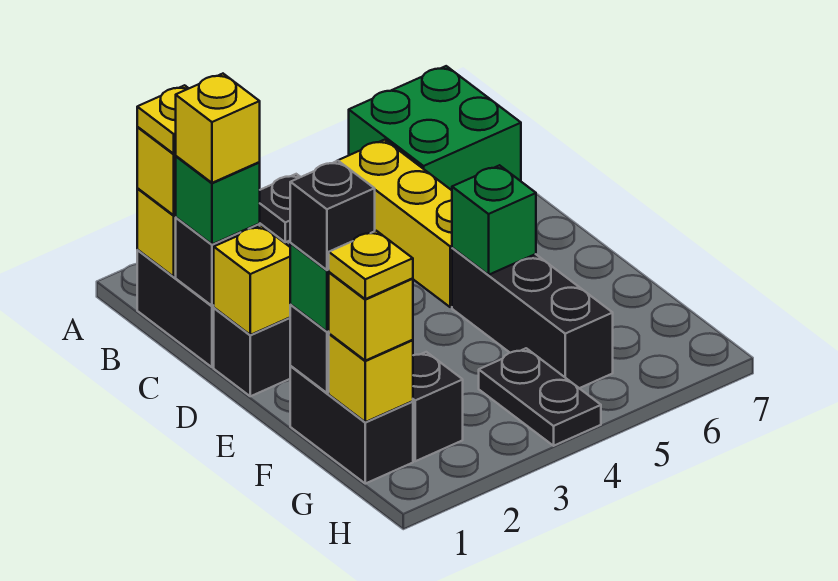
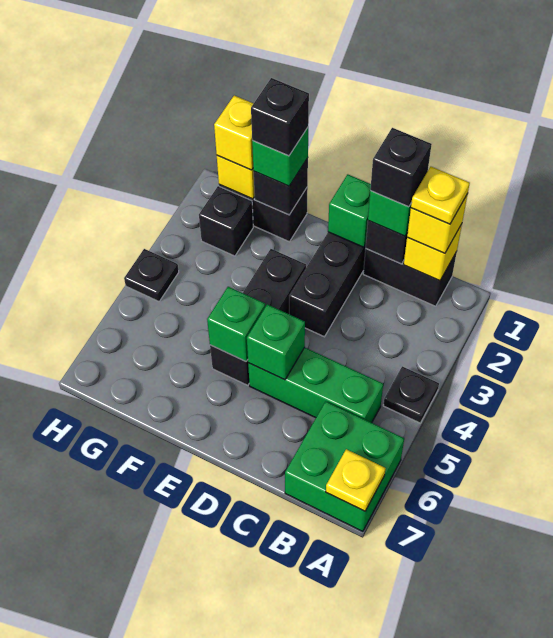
yellow 1x3 brick [338,140,452,307] -> green 1x3 brick [248,347,383,423]
yellow 1x1 brick [176,74,260,183] -> black 1x1 brick [370,128,432,207]
yellow 1x1 brick [214,225,291,335] -> green 1x1 brick [328,174,371,247]
none -> green 1x1 brick [247,304,305,380]
black 1x3 brick [452,248,613,388] -> black 1x3 brick turned to [210,249,306,385]
yellow 1x1 plate [329,231,413,299] -> yellow 1x1 plate moved to [326,449,386,511]
black 1x2 plate [479,348,601,446] -> black 1x1 plate [124,249,179,301]

